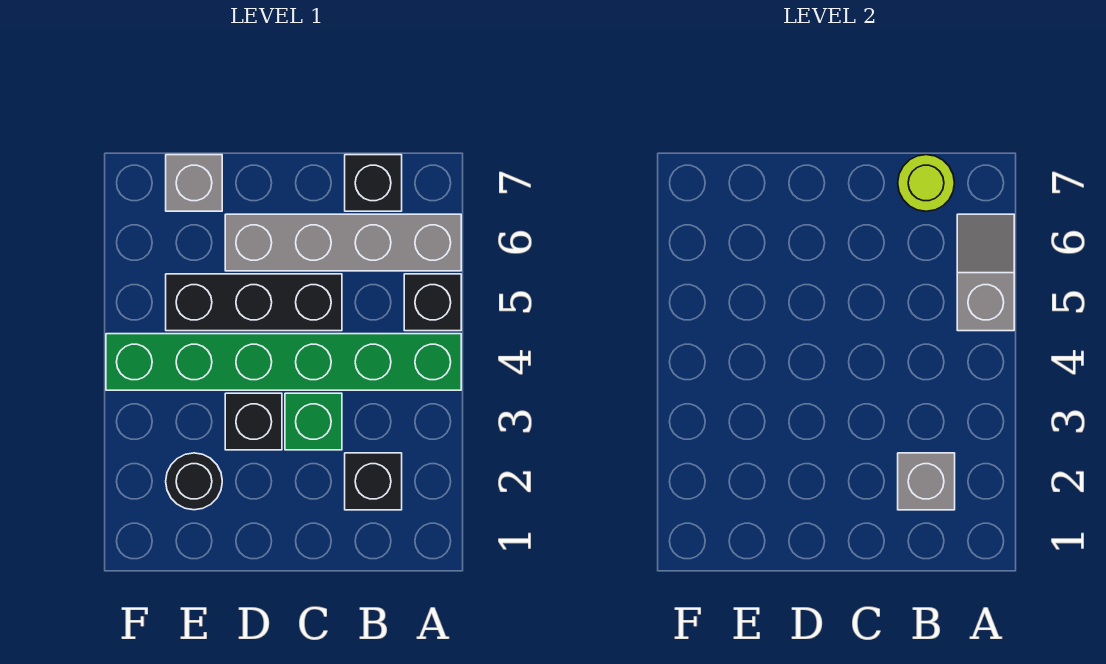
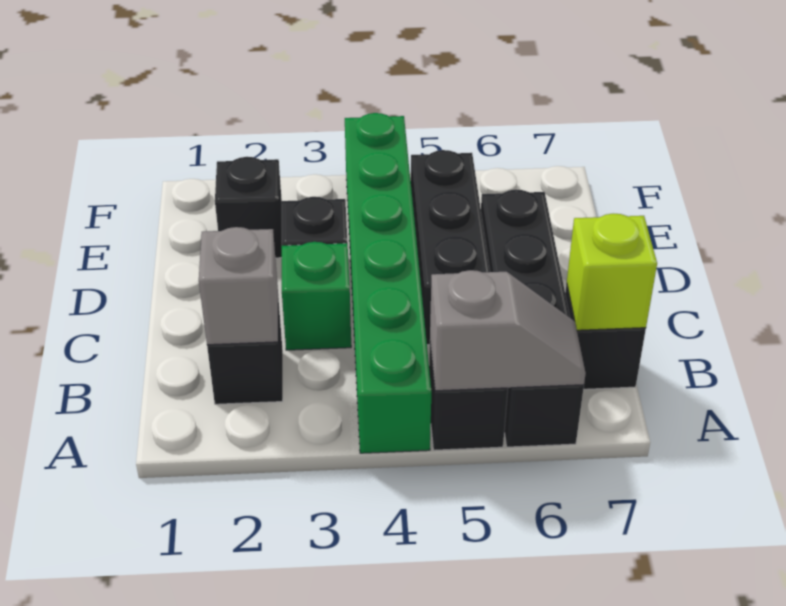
grey 1x4 brick [225,214,461,271] -> black 1x4 brick [481,190,584,447]
lime 1x1 round brick [898,155,954,211] -> lime 1x1 brick [567,214,657,330]
black 1x1 round brick [166,453,222,510] -> black 1x1 brick [215,157,282,258]
grey 1x1 brick [166,155,222,211] -> none

